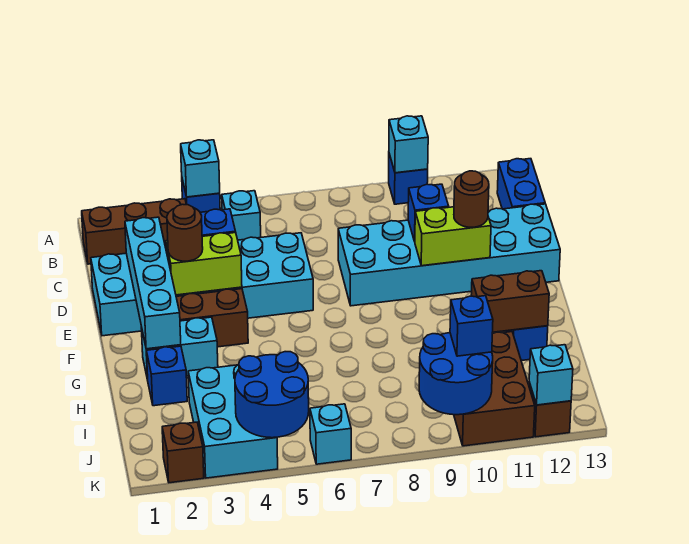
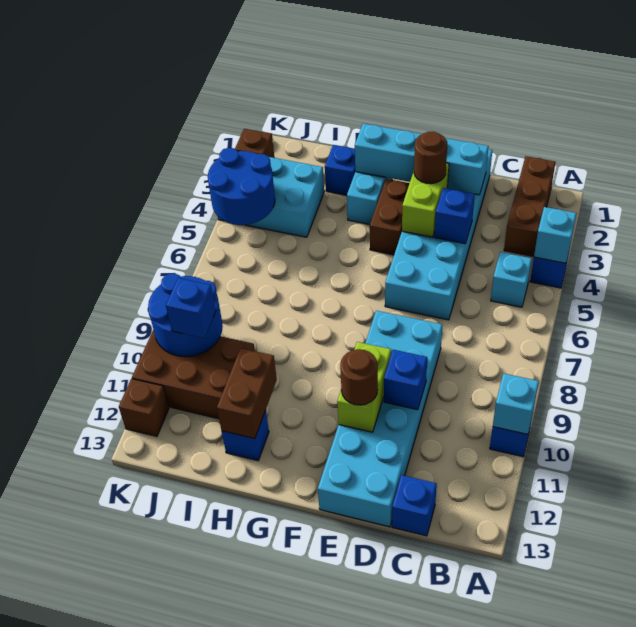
blue 1x2 brick [497,159,545,209] -> blue 1x1 brick [392,475,437,536]
cyan 1x1 brick [310,404,351,464] -> none
cyan 1x1 brick [529,345,573,405] -> none

